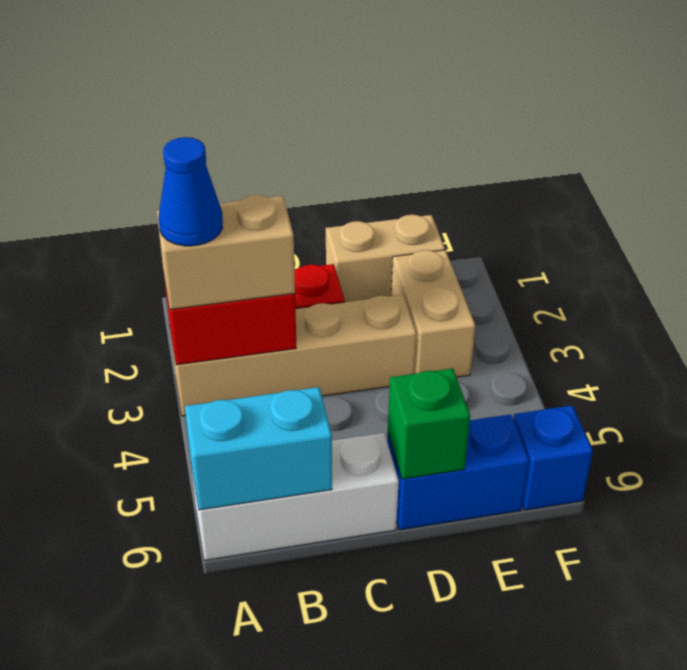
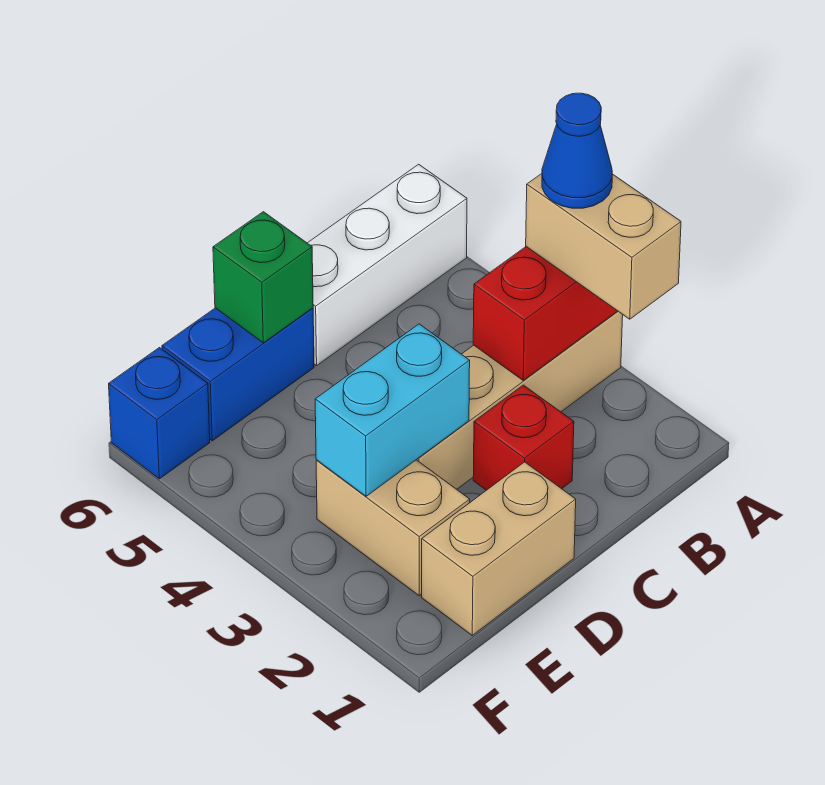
tan 1x2 brick [157,195,295,310] -> tan 1x2 brick turned to [526,174,681,319]
cyan 1x2 brick [185,387,332,510] -> cyan 1x2 brick moved to [315,324,470,496]

